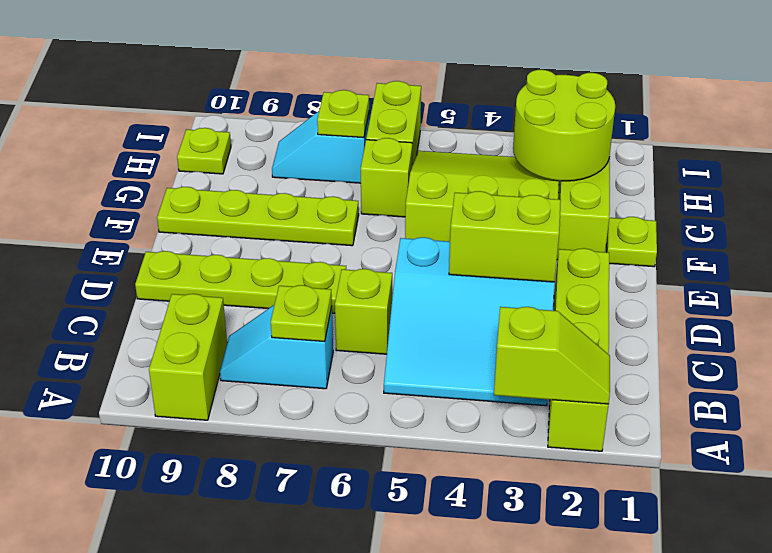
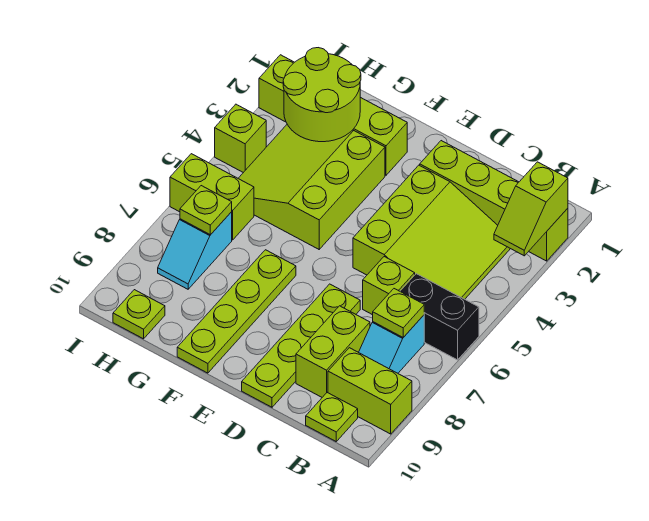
lime 1x2 slope [494,307,610,404] -> lime 1x2 slope turned to [494,162,568,256]
none -> black 1x2 brick [400,274,479,360]
cyan 3x3 slope [384,237,555,406] -> lime 3x3 slope [353,165,510,299]
lime 1x2 brick [449,191,561,282] -> lime 1x2 brick moved to [296,306,370,397]
lime 1x1 plate [606,217,657,267] -> lime 1x1 plate moved to [306,393,358,441]
lime 1x1 brick [361,138,412,217] -> lime 1x1 brick moved to [215,104,266,173]

